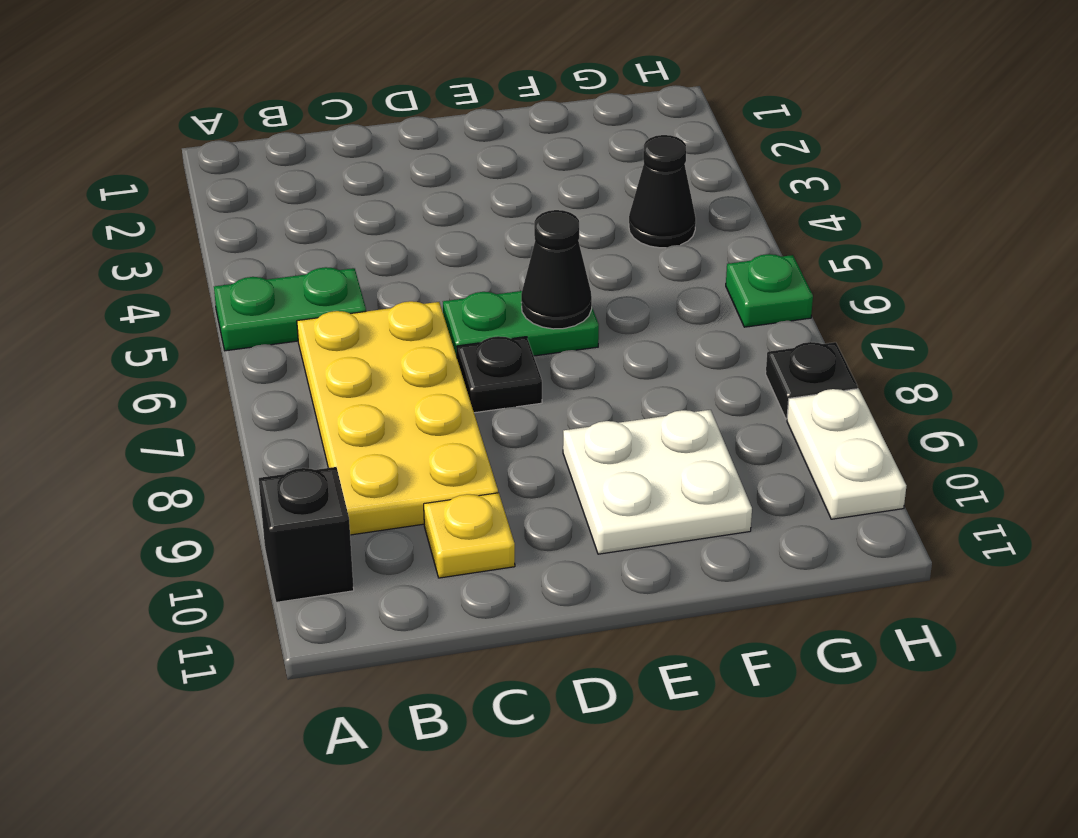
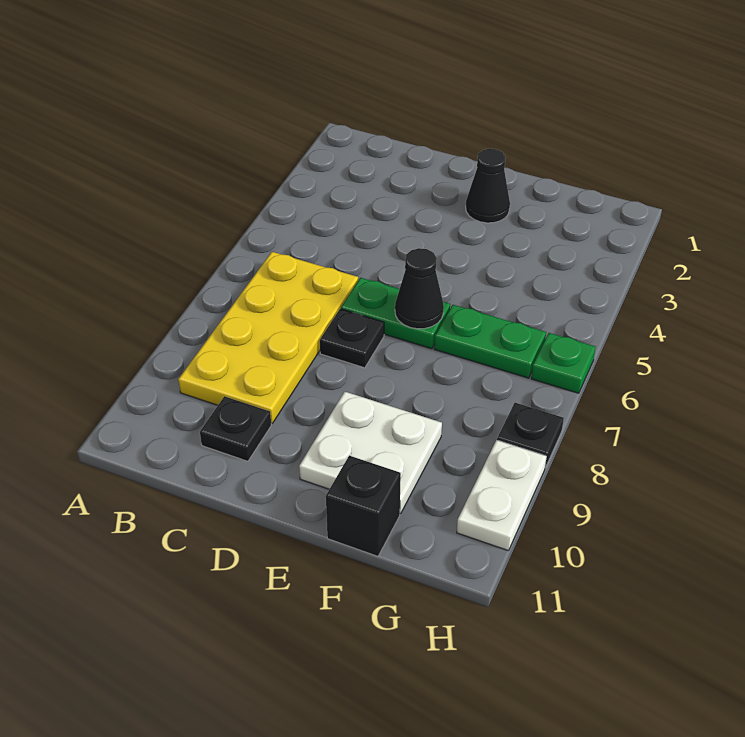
green 1x2 plate [214,267,366,351] -> green 1x2 plate moved to [434,305,546,378]
black 1x1 brick [259,467,354,602] -> black 1x1 brick moved to [326,456,401,556]
yellow 1x1 plate [424,493,515,578] -> black 1x1 plate [200,396,271,461]
black 1x1 cone [629,135,696,248] -> black 1x1 cone moved to [466,149,510,223]

